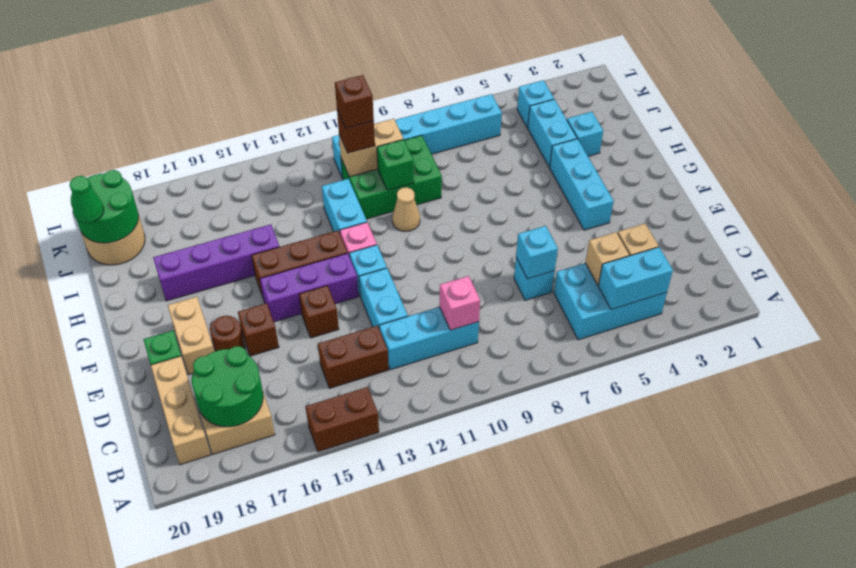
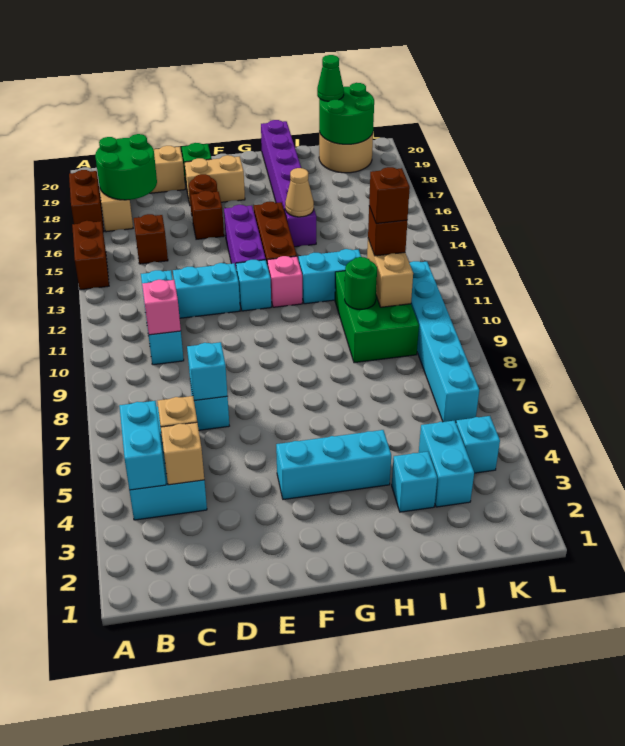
brown 1x2 brick [318,326,389,388] -> brown 1x2 brick moved to [69,170,104,232]
brown 1x1 brick [299,285,339,338] -> brown 1x1 brick moved to [134,214,168,264]
tan 1x1 cone [392,187,420,231] -> tan 1x1 cone moved to [285,168,314,217]
purple 1x4 brick [153,224,279,301] -> purple 1x6 brick [261,120,316,247]
cyan 1x2 brick [528,99,577,167] -> cyan 1x2 brick turned to [419,421,474,507]
green 1x1 brick [377,139,414,190] -> green 1x1 round brick [345,257,377,309]

